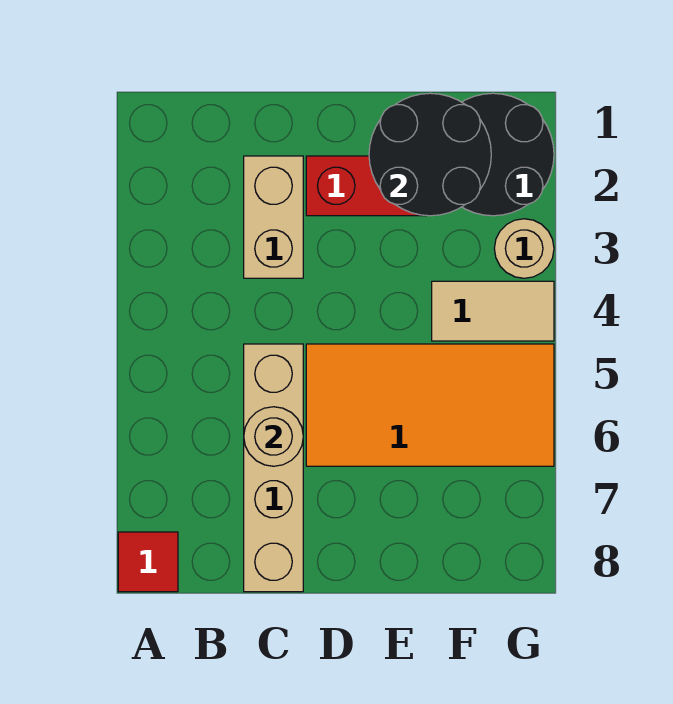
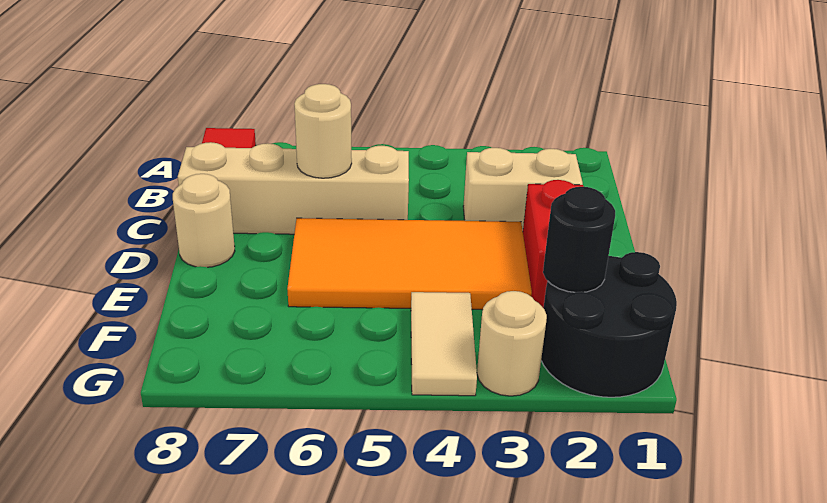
orange 2x4 tile [306,344,554,466] -> orange 2x4 tile turned to [287,218,532,310]
none -> tan 1x1 round brick [173,174,235,267]
black 2x2 round brick [369,93,491,216] -> black 1x1 round brick [543,187,615,292]

